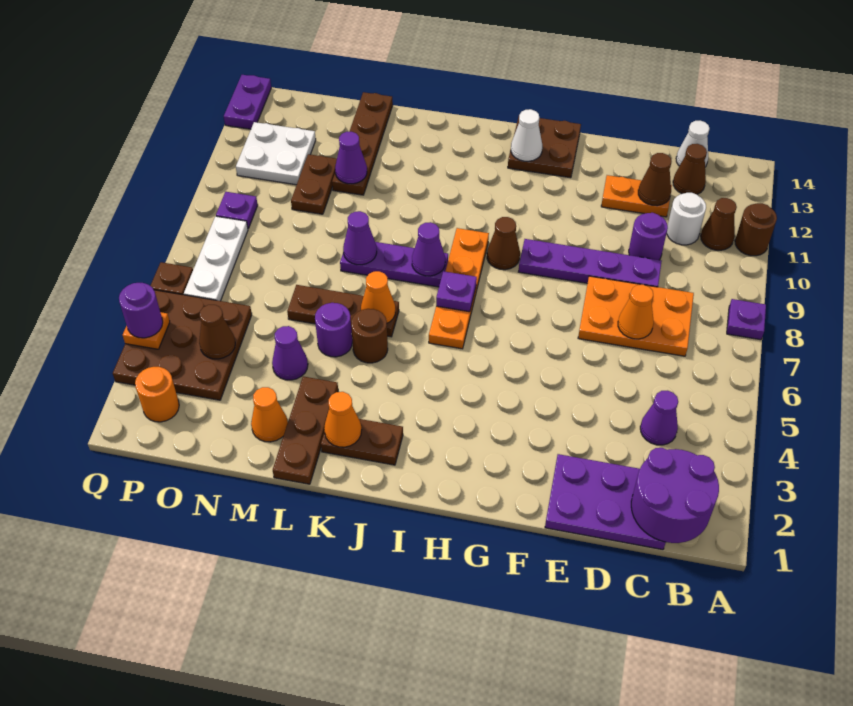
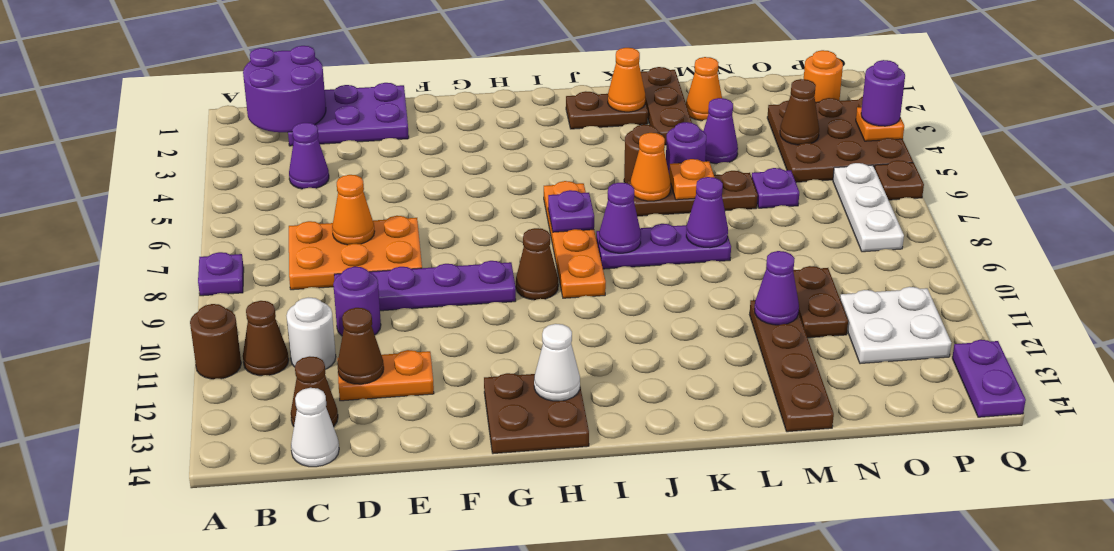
none -> orange 1x1 plate [669,159,715,200]
purple 1x1 plate [216,192,258,228] -> purple 1x1 plate moved to [752,168,799,208]

